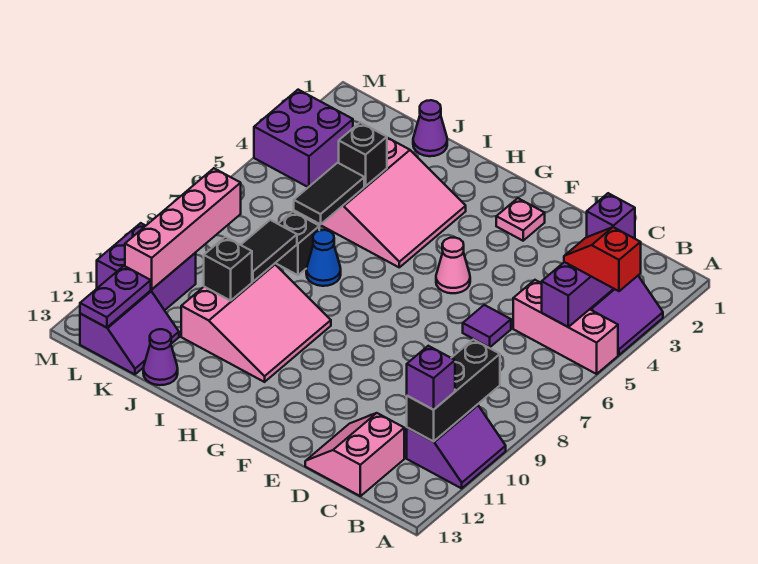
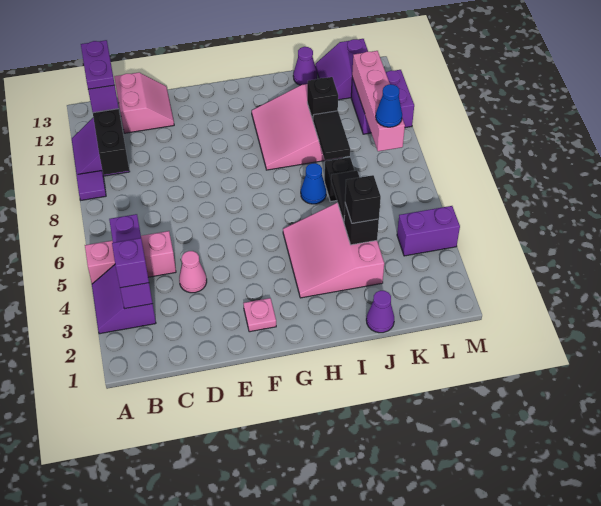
red 1x2 slope [564,227,641,291] -> none
purple 1x1 tile [463,305,511,347] -> purple 1x1 tile moved to [76,171,106,200]
pink 1x1 cone [436,237,470,293] -> pink 1x1 cone moved to [179,251,207,293]
none -> black 1x1 brick [345,175,381,223]
purple 2x2 brick [254,90,353,187] -> purple 1x2 brick [397,206,460,256]
none -> blue 1x1 cone [376,84,402,127]
purple 1x2 plate [80,266,151,328] -> purple 1x2 plate moved to [81,40,115,89]

